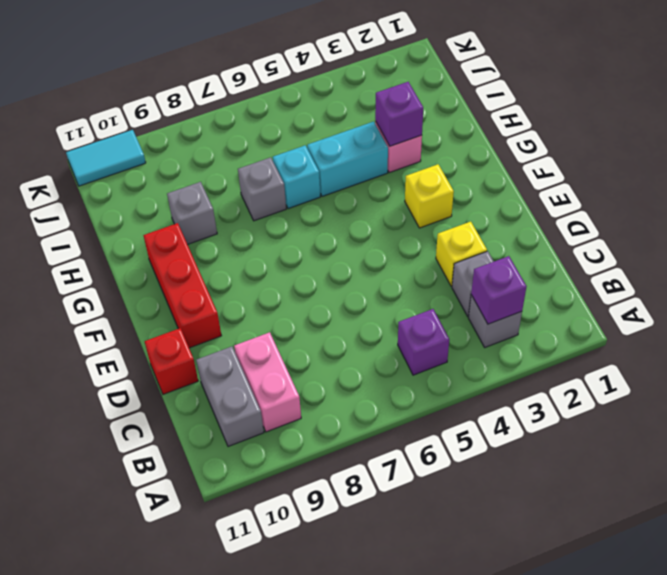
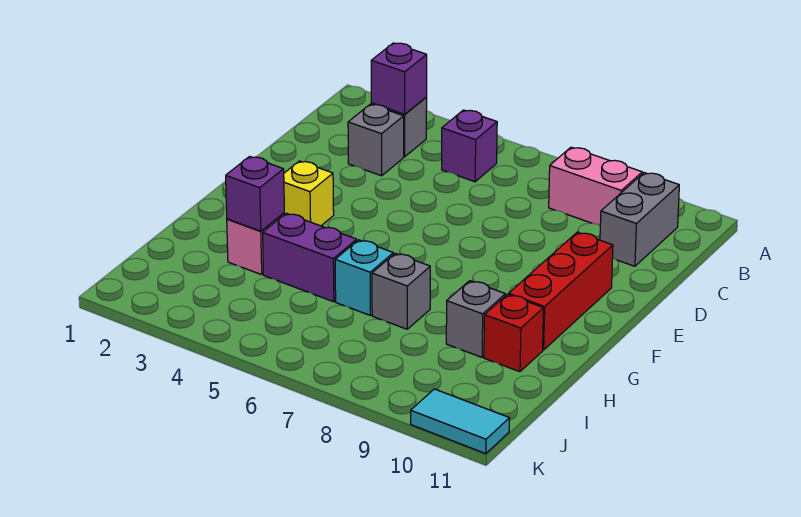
pink 1x2 brick [234,332,301,432] -> pink 1x2 brick turned to [549,147,642,225]
yellow 1x1 brick [436,222,487,286] -> none
red 1x1 brick [145,328,198,394] -> red 1x1 brick moved to [484,294,544,372]
cyan 1x2 brick [307,121,388,196] -> purple 1x2 brick [263,213,357,302]

